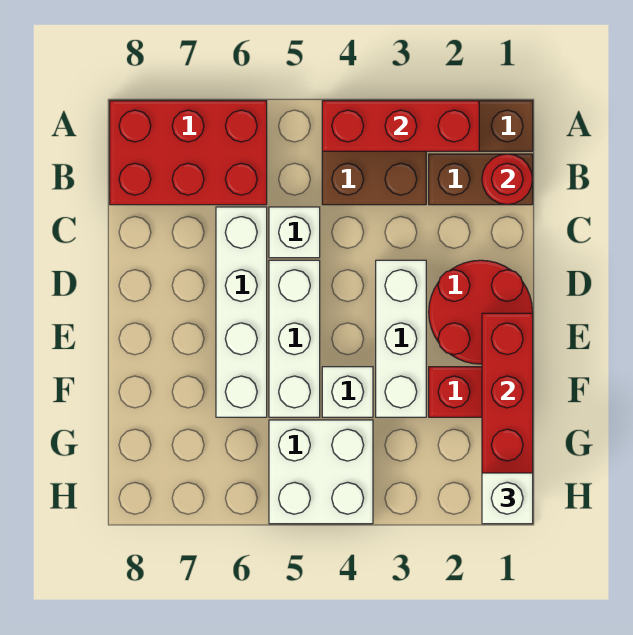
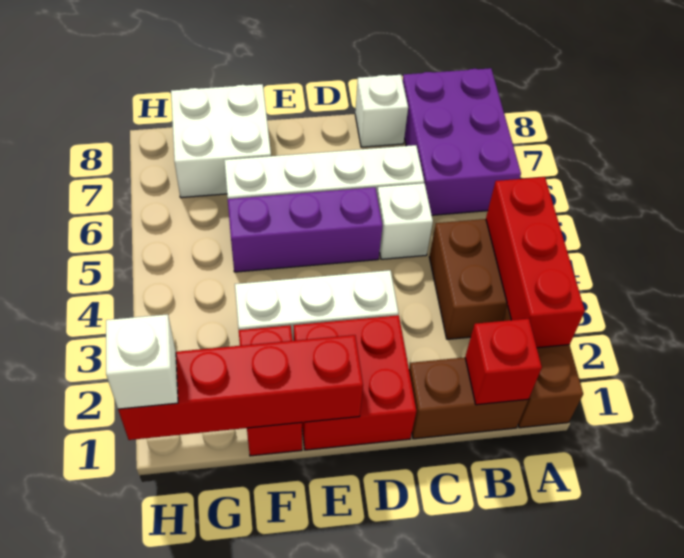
red 2x3 brick [110,101,267,205] -> purple 2x3 brick [403,68,521,215]
brown 1x2 brick [429,154,533,205] -> brown 1x2 brick turned to [409,357,528,439]
red 1x1 round brick [482,154,533,205] -> red 1x1 brick [465,319,542,405]
red 2x2 round brick [429,260,533,364] -> red 2x2 brick [293,315,416,450]
white 1x3 brick [269,260,320,417] -> purple 1x3 brick [228,187,383,272]
white 1x1 brick [322,367,373,417] -> white 1x1 brick moved to [355,75,408,147]
white 2x2 brick [269,420,373,524] -> white 2x2 brick moved to [171,84,271,198]

